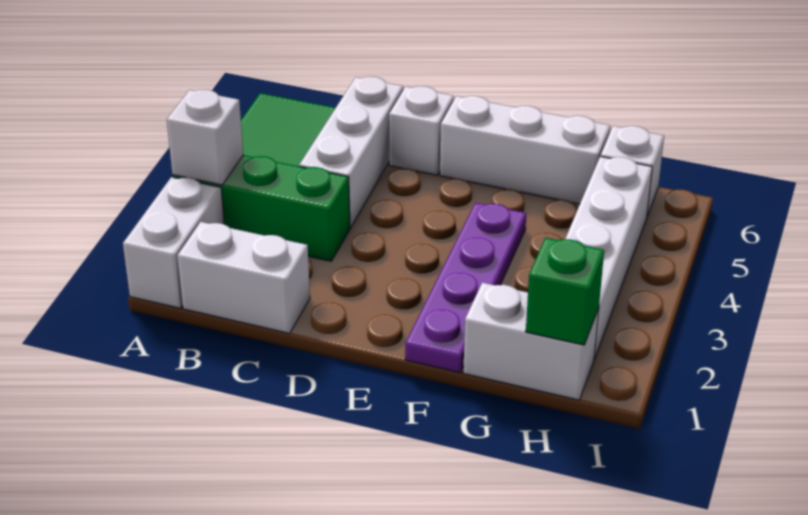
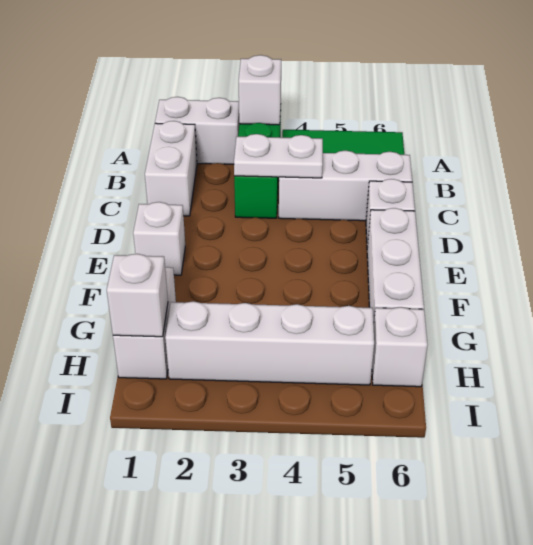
none -> white 1x2 plate [234,134,323,178]
none -> white 1x1 brick [133,202,185,275]
purple 1x4 plate [405,203,526,373] -> none
green 1x1 brick [526,238,604,345] -> white 1x1 brick [107,254,168,337]

